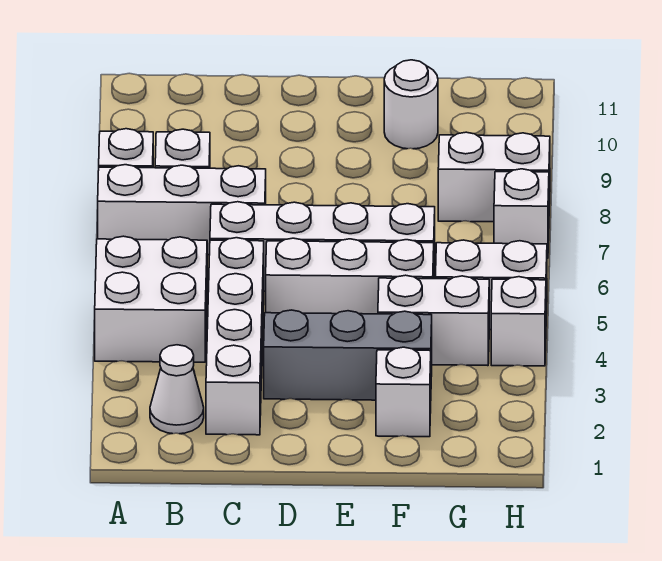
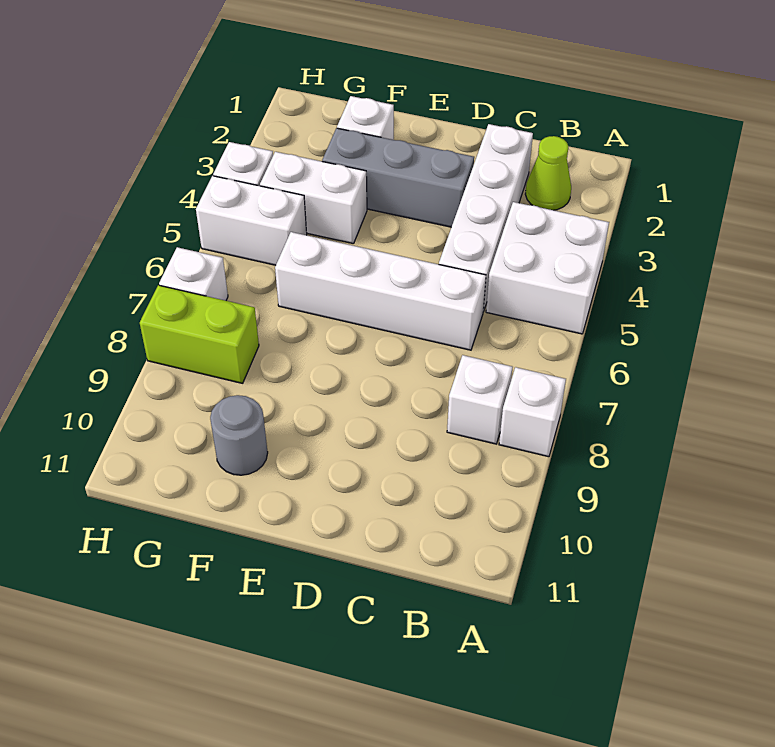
white 1x3 brick [98,165,266,255] -> none
white 1x1 cone [150,345,204,434] -> lime 1x1 cone [525,136,571,210]
white 1x3 brick [266,238,434,314] -> none
white 1x1 round brick [384,60,438,149] -> grey 1x1 round brick [210,395,268,475]
white 1x2 brick [438,132,550,222] -> lime 1x2 brick [140,285,259,383]

